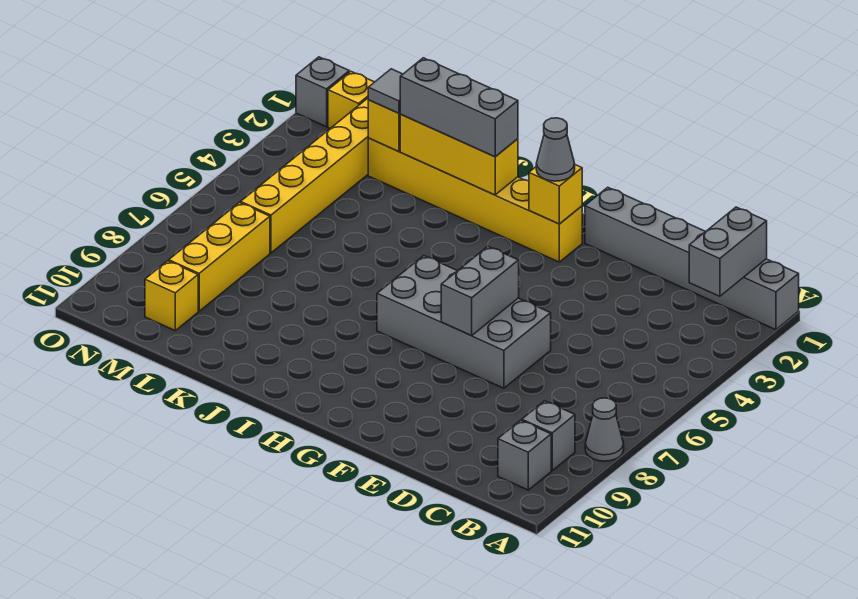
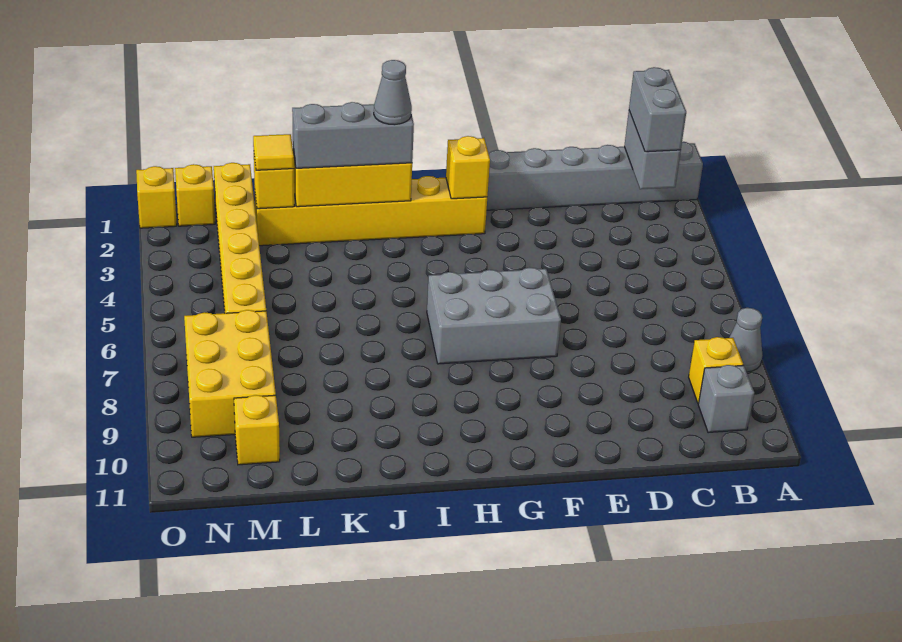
grey 1x1 brick [522,401,575,470] -> yellow 1x1 brick [689,337,743,404]
grey 2x4 brick [377,256,551,388] -> grey 2x3 brick [427,268,561,364]
grey 1x2 brick [441,246,519,335] -> grey 1x2 brick moved to [629,67,686,152]
grey 1x1 cone [536,118,575,181] -> grey 1x1 cone moved to [374,60,412,125]
grey 1x1 tile [368,69,403,113] -> yellow 1x1 tile [253,134,294,170]
yellow 1x3 brick [169,203,270,311] -> yellow 2x3 brick [184,310,276,437]
grey 1x1 brick [296,57,349,127] -> yellow 1x1 brick [136,166,177,228]

